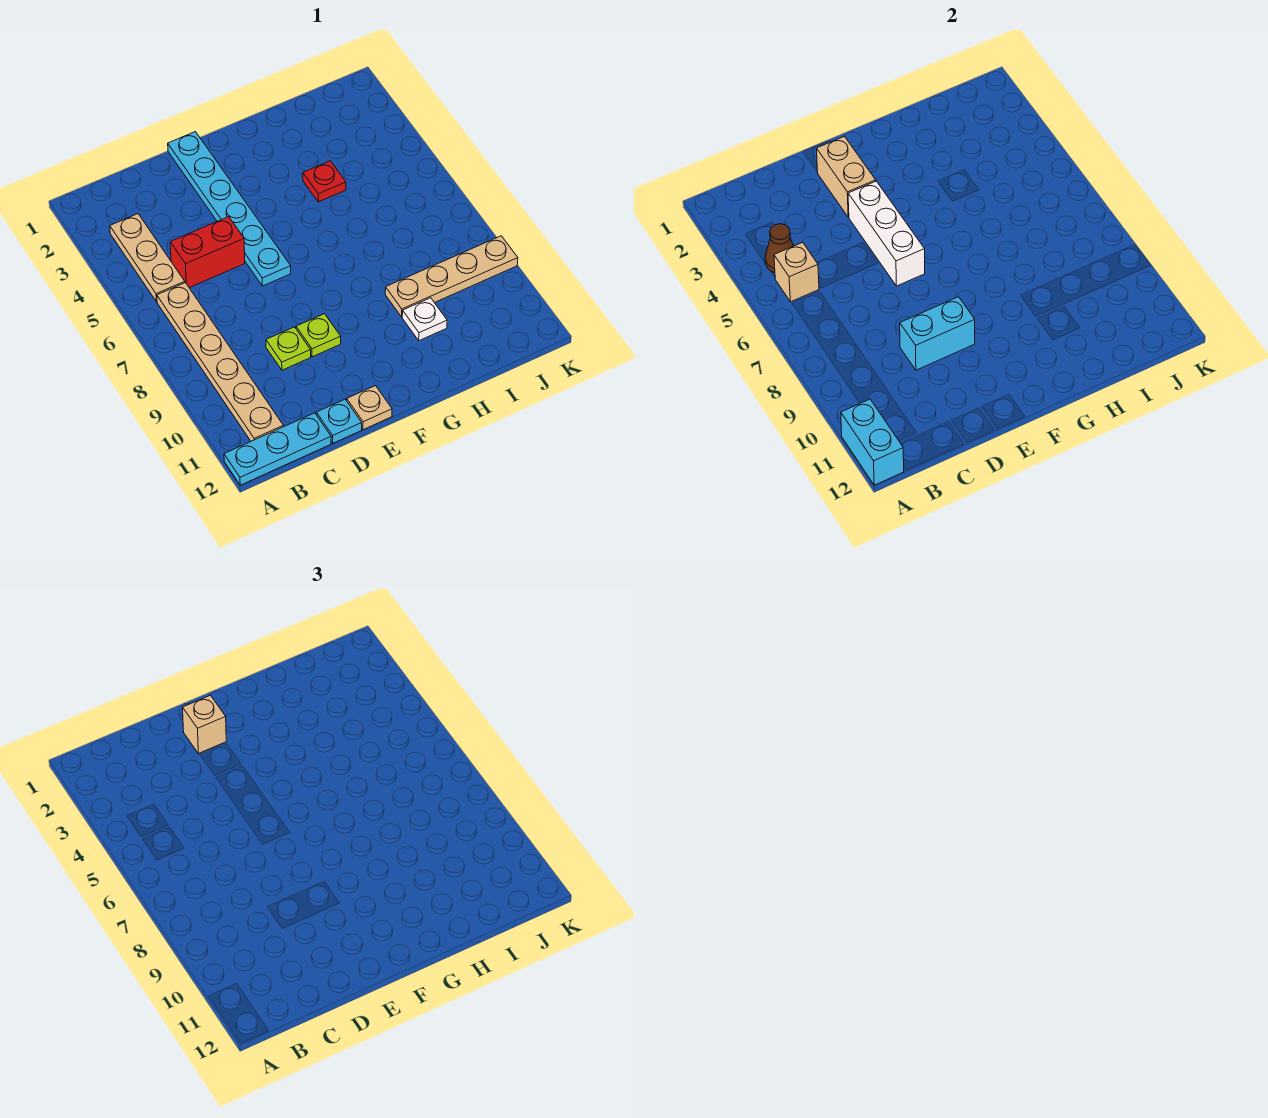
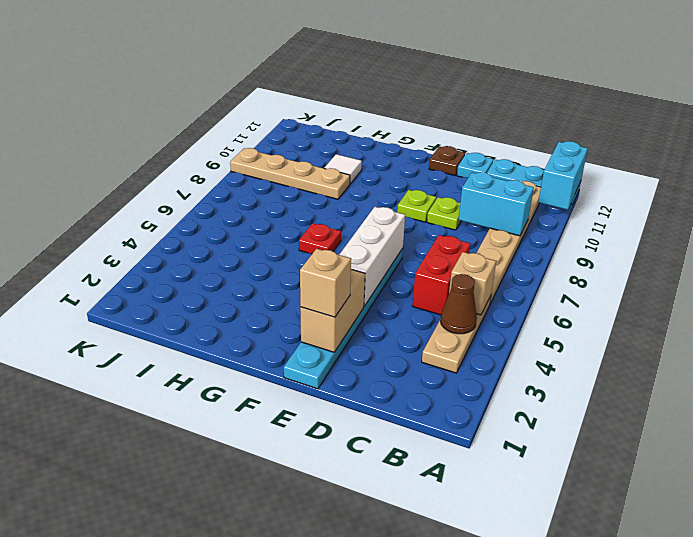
red 1x2 brick [170,217,245,288] -> red 1x2 brick turned to [412,235,470,315]
cyan 1x2 brick [900,297,975,370] -> cyan 1x2 brick moved to [459,172,534,236]
tan 1x1 plate [347,386,392,430] -> brown 1x1 plate [429,146,465,175]
red 1x1 plate [303,161,346,202] -> red 1x1 plate moved to [299,223,341,254]
white 1x1 plate [402,298,447,341] -> white 1x1 tile [324,154,362,184]

